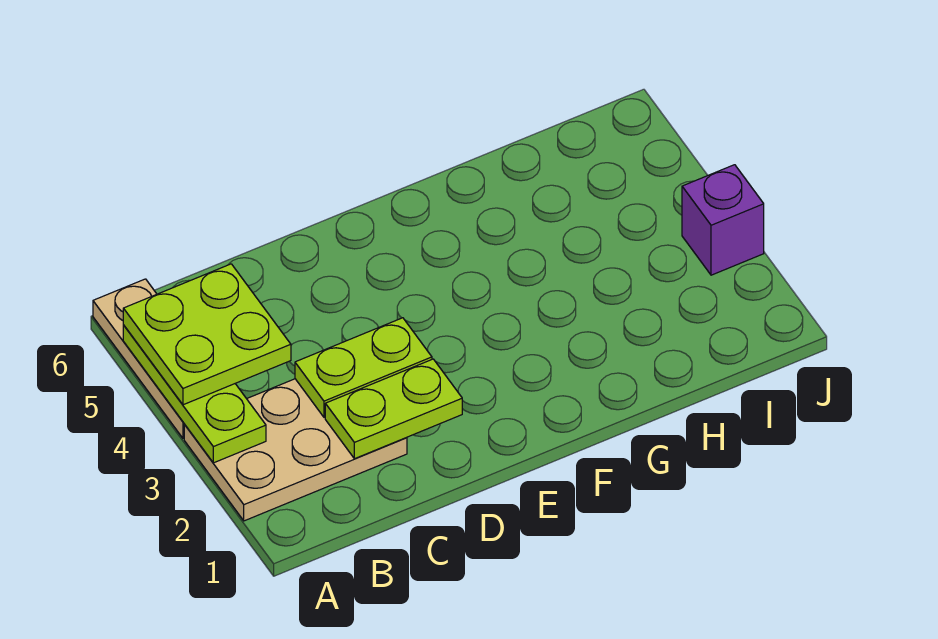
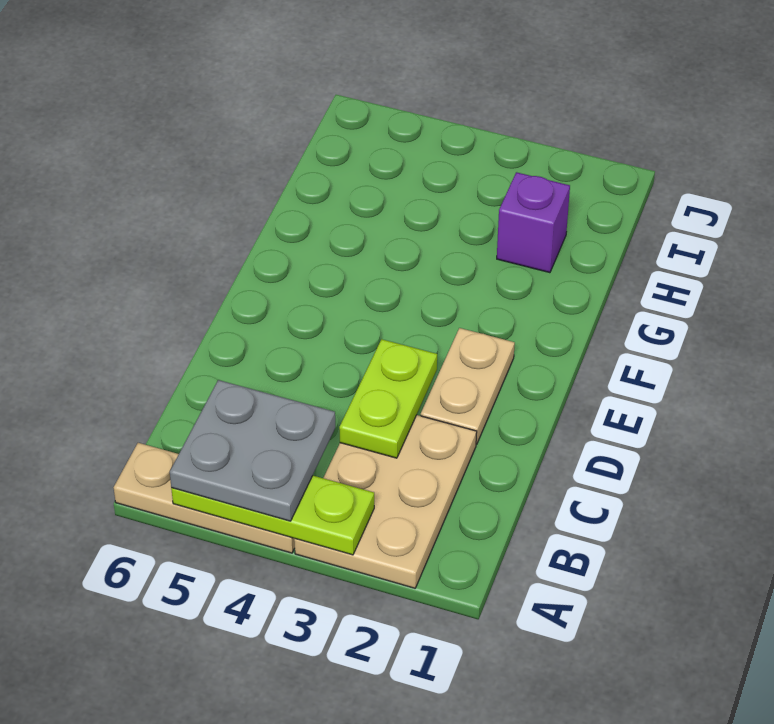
lime 2x2 plate [123,264,291,405] -> grey 2x2 plate [170,380,335,521]
lime 1x2 plate [325,359,462,459] -> none
none -> tan 1x2 plate [421,328,515,444]
purple 1x1 brick [682,165,764,275] -> purple 1x1 brick moved to [497,172,570,273]

